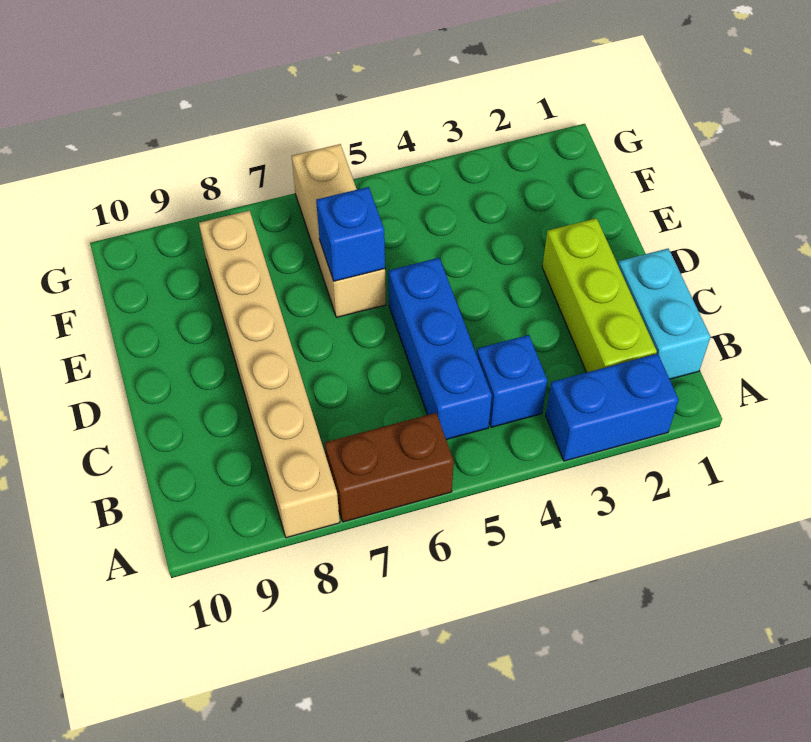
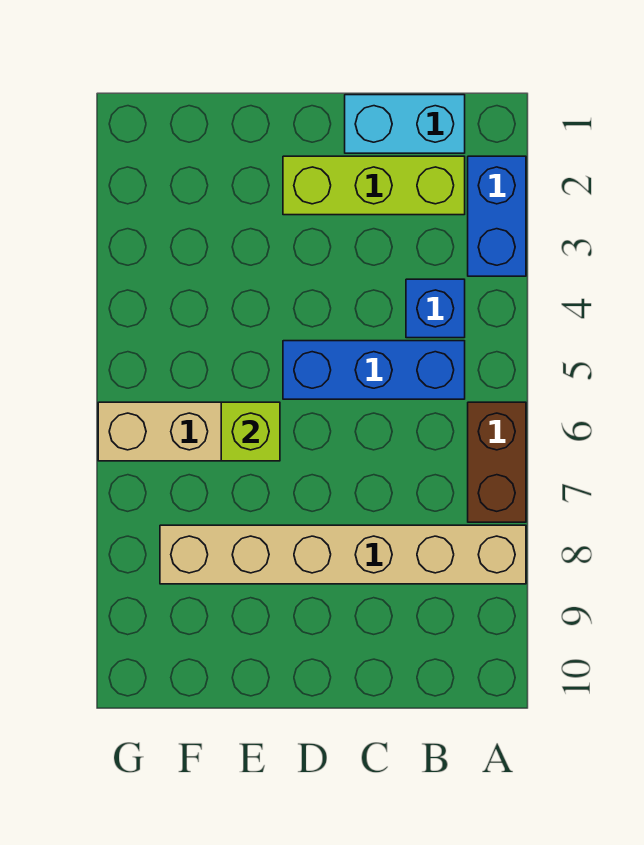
blue 1x1 brick [316,187,385,281] -> lime 1x1 brick [221,402,280,461]

